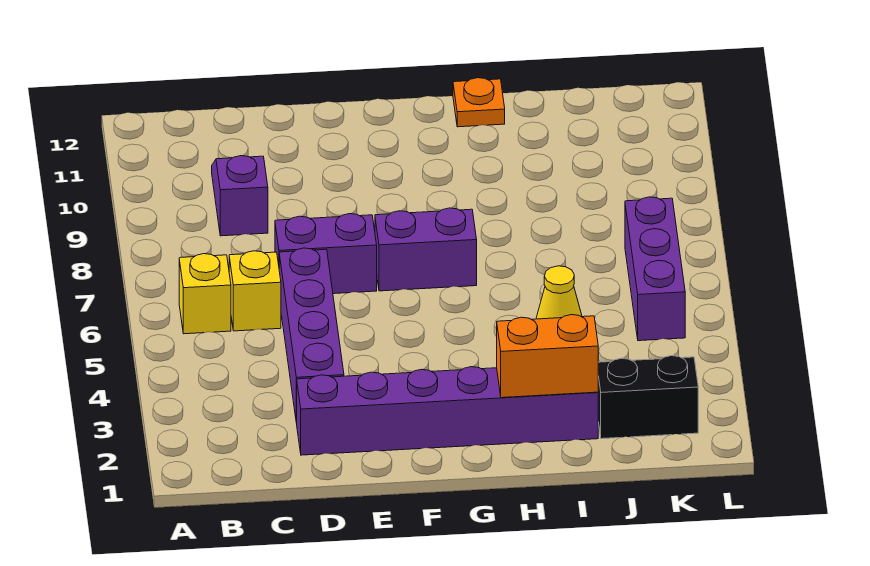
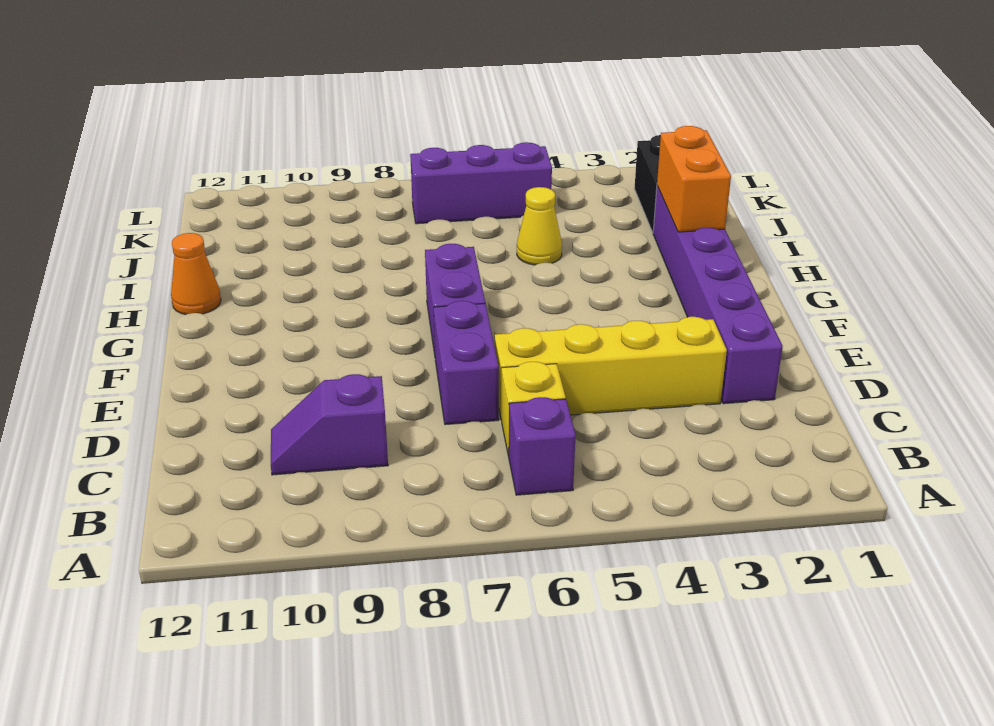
yellow 1x1 brick [179,254,231,334] -> purple 1x1 brick [509,397,576,495]
purple 1x4 brick [279,248,344,423] -> yellow 1x4 brick [495,317,727,420]
orange 1x1 plate [453,78,505,127] -> orange 1x1 cone [171,233,221,315]

